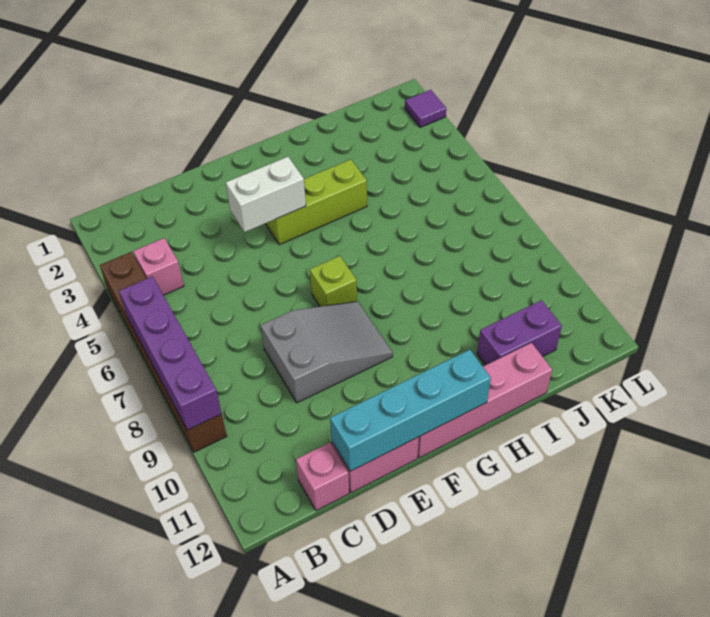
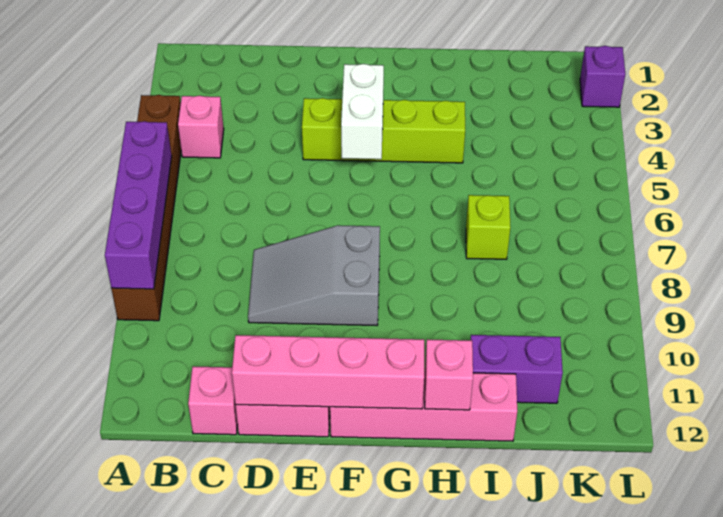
grey 2x3 slope [261,301,393,403] -> grey 2x3 slope turned to [248,225,380,325]
cyan 1x4 brick [330,350,491,471] -> pink 1x4 brick [232,335,424,409]
white 1x2 brick [226,157,306,232] -> white 1x2 brick turned to [341,64,384,159]
lime 1x3 brick [265,159,367,245] -> lime 1x4 brick [302,98,465,163]
lime 1x1 brick [310,256,357,307] -> lime 1x1 brick moved to [466,195,511,259]
none -> pink 1x1 brick [425,339,473,410]
purple 1x1 tile [405,90,446,128] -> purple 1x1 brick [580,46,625,107]

